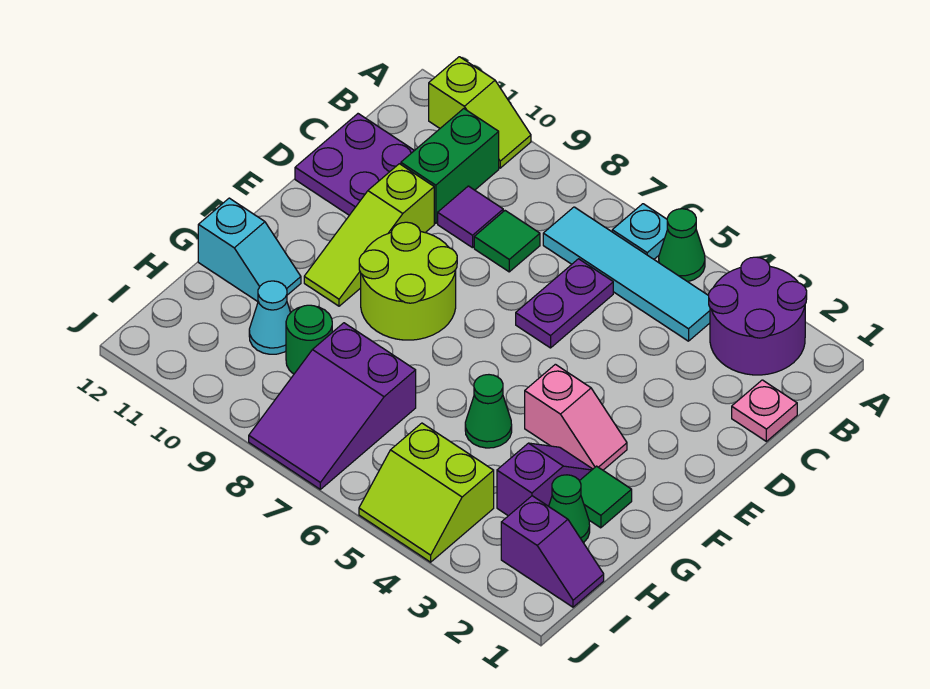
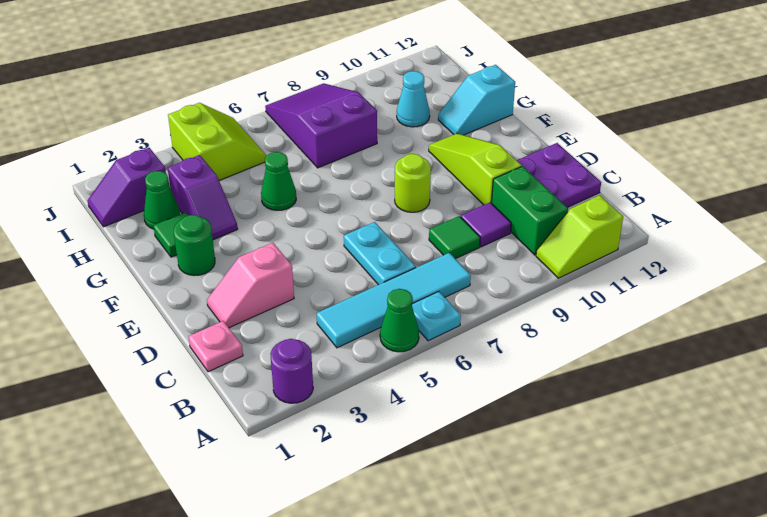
purple 2x2 round brick [709,257,807,375] -> purple 1x1 round brick [270,339,313,403]
purple 1x2 plate [516,259,613,348] -> cyan 1x2 plate [344,222,416,285]
lime 2x2 round brick [359,222,457,340] -> lime 1x1 round brick [395,154,431,212]
pink 1x2 slope [525,364,627,470] -> pink 1x2 slope moved to [207,243,294,328]
green 1x1 round brick [286,305,332,374] -> green 1x1 round brick moved to [174,215,215,275]
lime 2x2 slope [359,423,494,562] -> lime 2x2 slope turned to [168,103,267,180]

